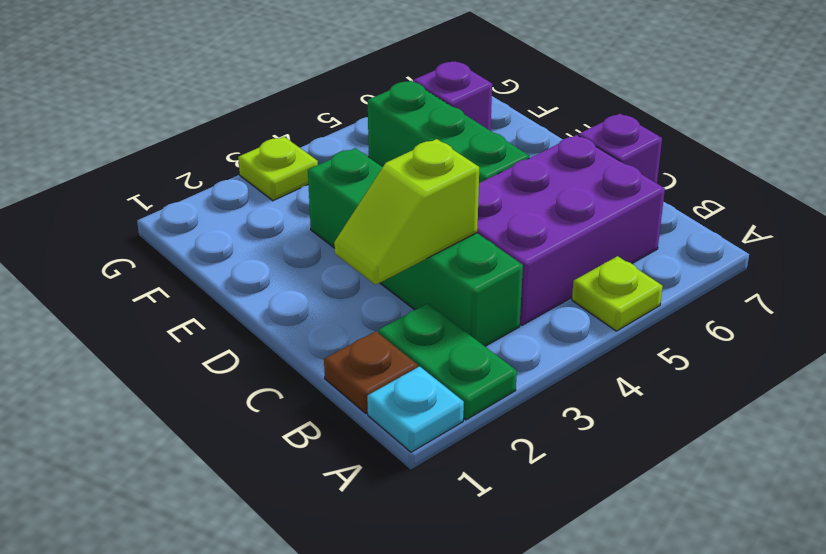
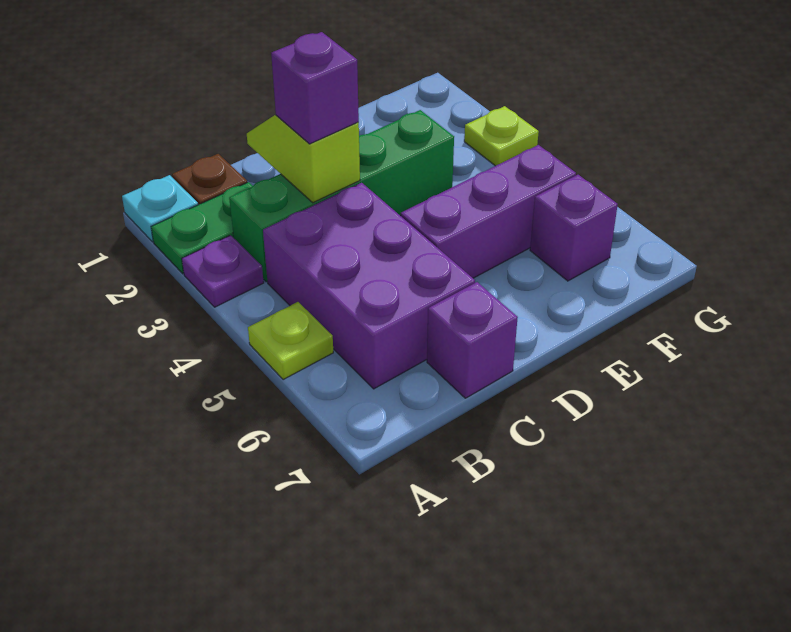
none -> purple 1x1 plate [182,235,264,307]
none -> purple 1x1 brick [271,32,359,144]
green 1x3 brick [368,81,530,183] -> purple 1x3 brick [401,145,576,278]

